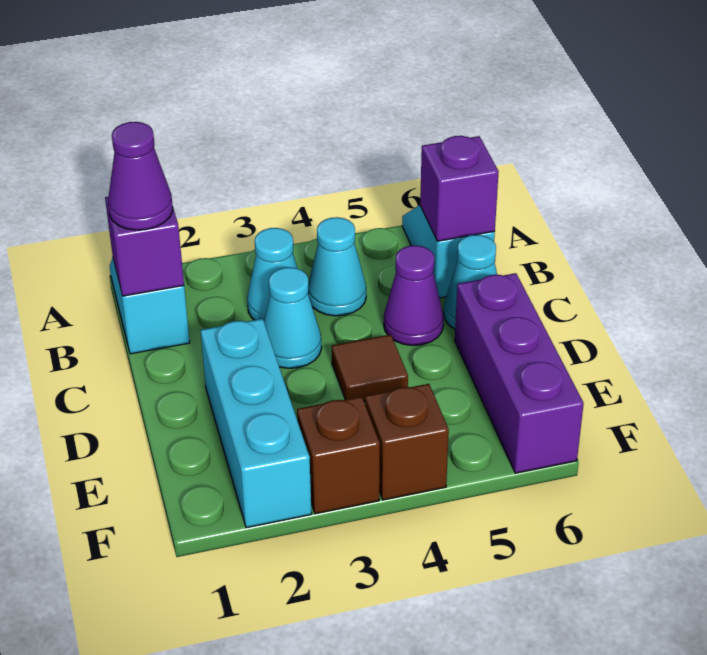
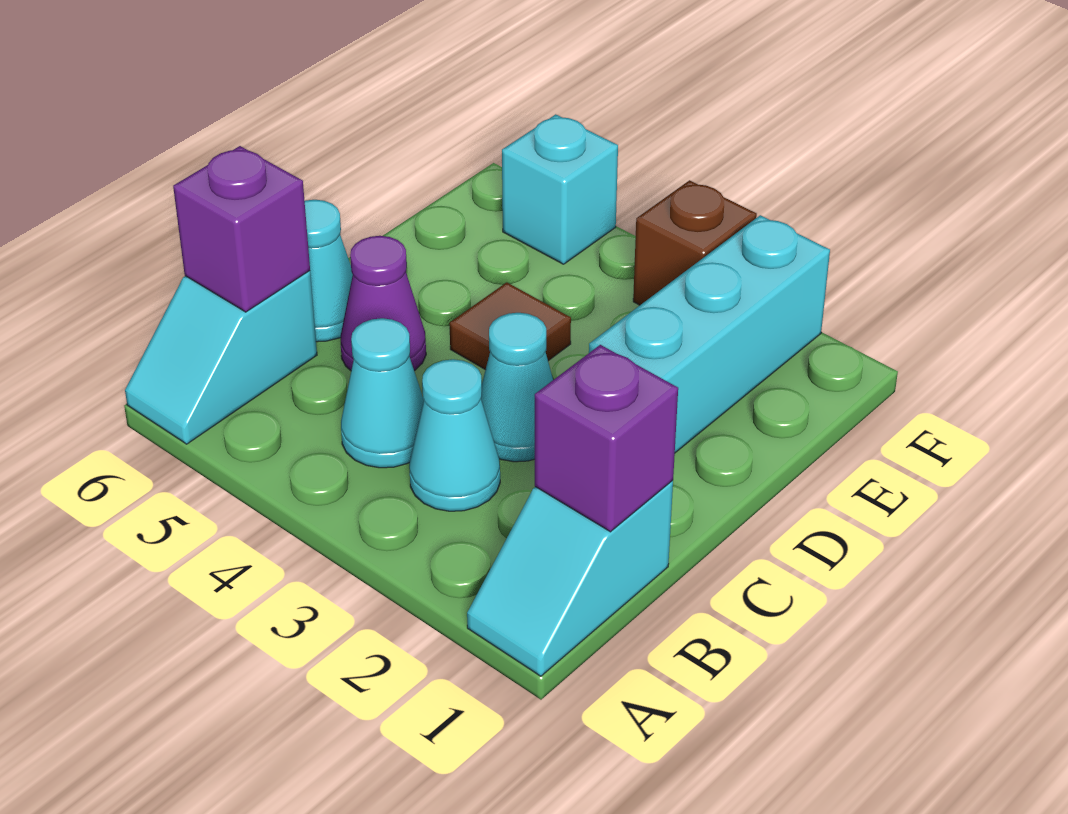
purple 1x1 cone [108,122,173,230] -> none
purple 1x3 brick [455,273,584,473] -> none
brown 1x1 brick [365,384,449,500] -> none
none -> cyan 1x1 brick [502,114,618,264]

